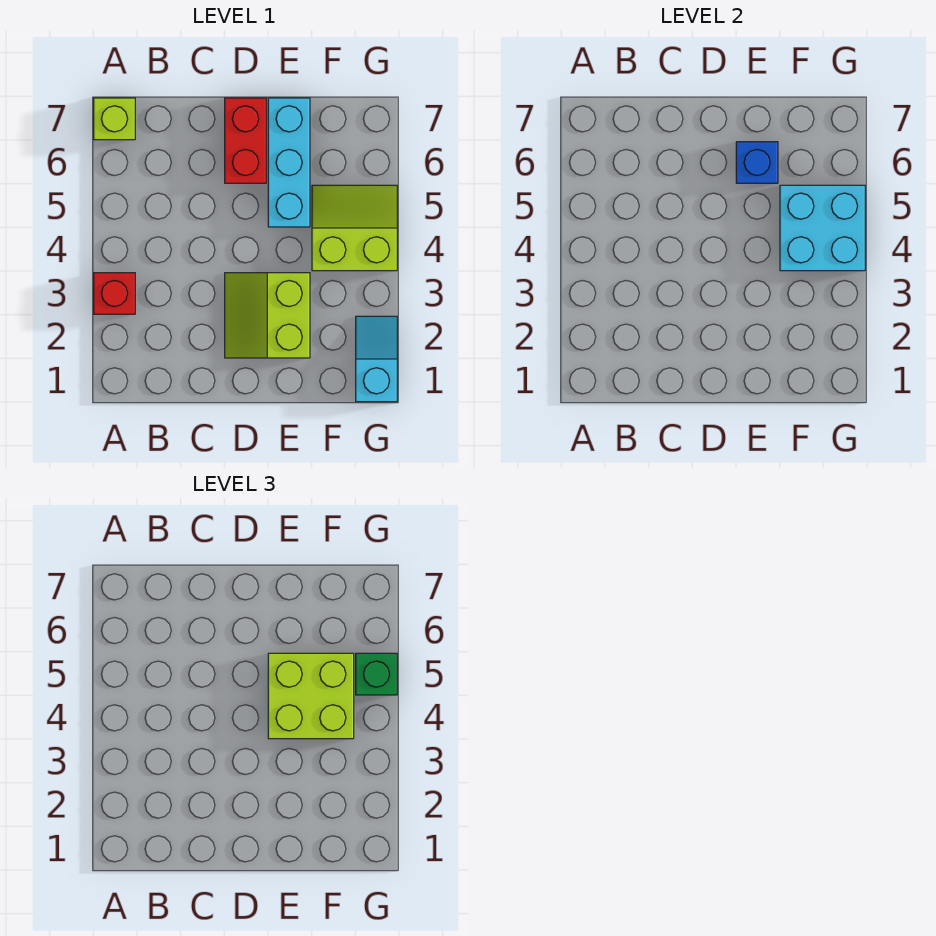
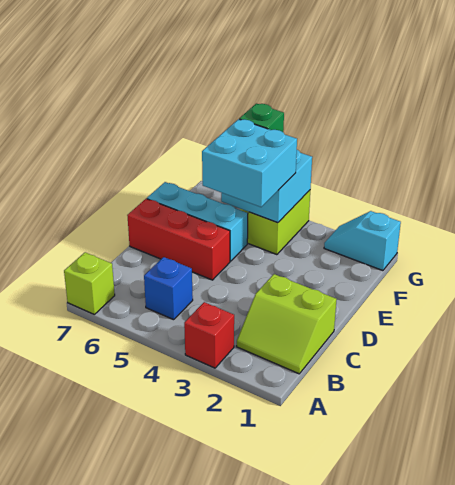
lime 2x2 slope [225,273,310,358] -> lime 2x2 slope moved to [236,274,337,374]
red 1x2 brick [225,98,266,183] -> red 1x3 brick [127,199,230,280]
lime 2x2 brick [268,653,354,739] -> cyan 2x2 brick [202,119,297,207]
blue 1x1 brick [736,142,778,183] -> blue 1x1 brick moved to [144,257,193,320]

